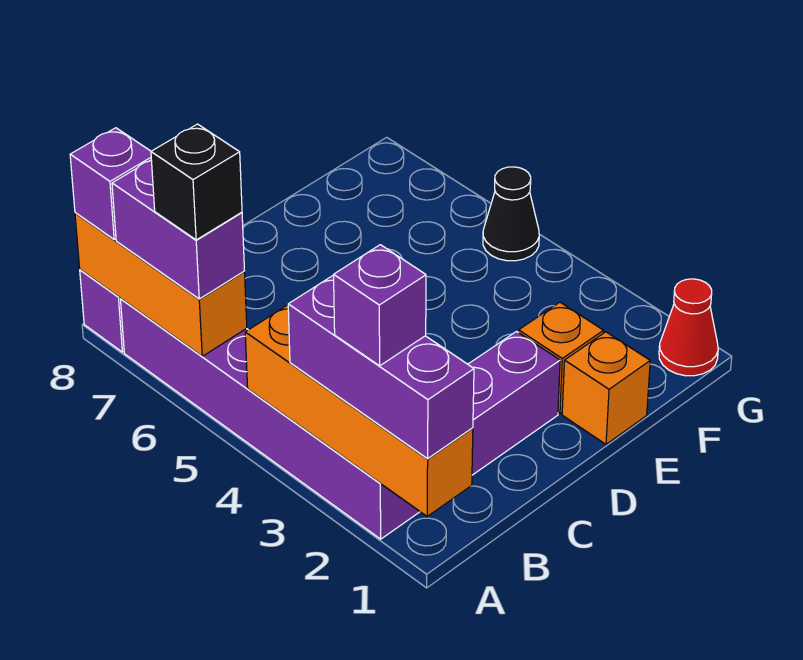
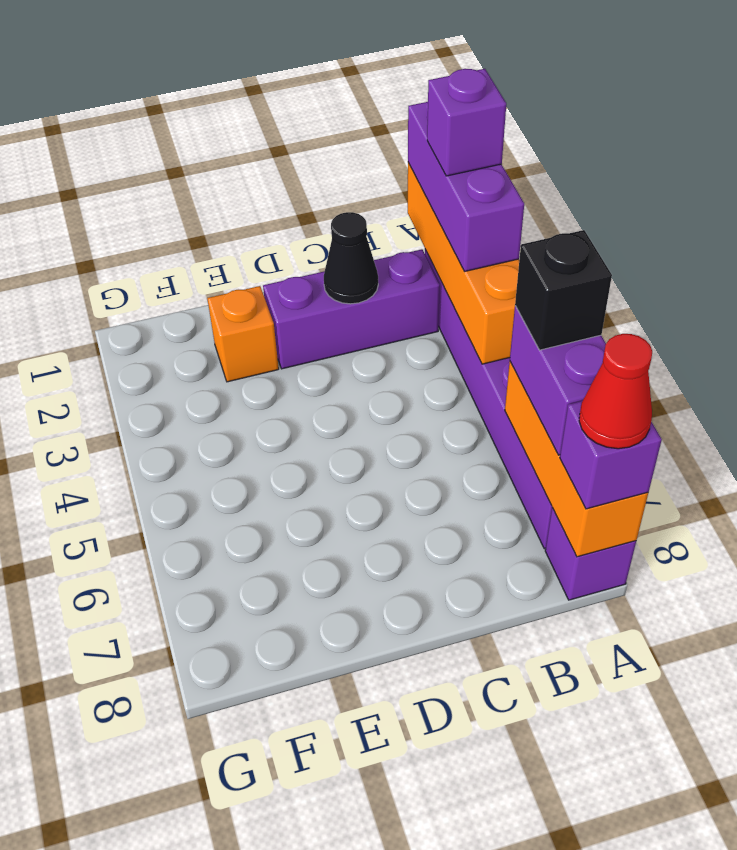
orange 1x1 brick [562,332,650,444] -> none
red 1x1 cone [659,279,718,376] -> red 1x1 cone moved to [579,334,652,449]
black 1x1 cone [483,167,539,261] -> black 1x1 cone moved to [324,212,378,304]

